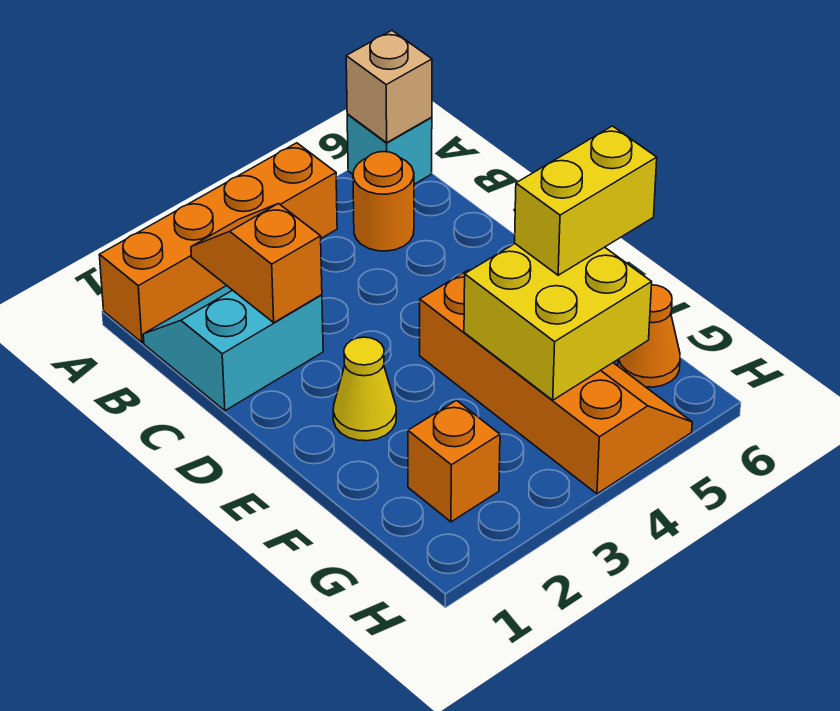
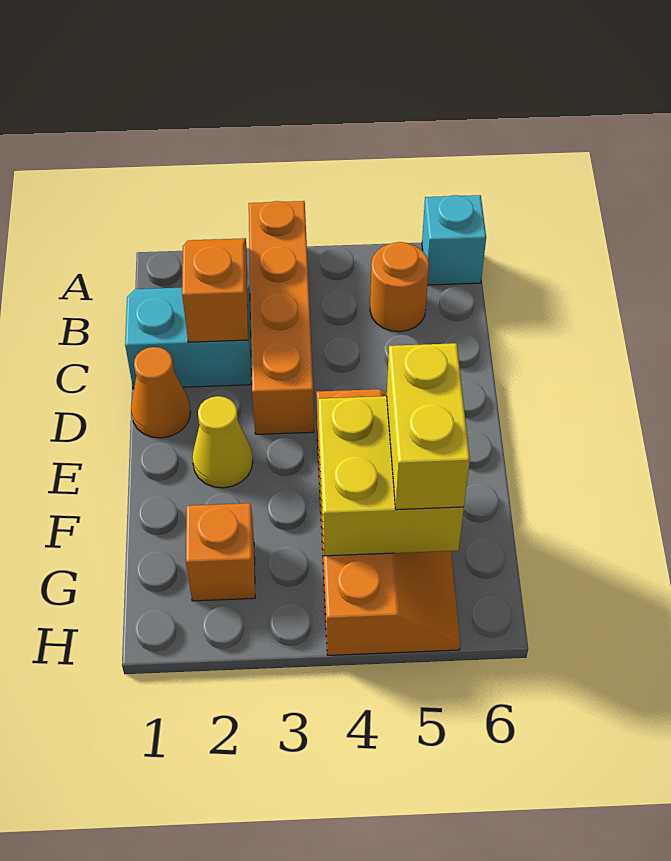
orange 1x4 brick [99,143,337,343] -> orange 1x4 brick turned to [249,201,314,434]
tan 1x1 brick [346,30,432,143] -> none
yellow 1x2 brick [515,126,657,275] -> yellow 1x2 brick turned to [387,343,470,510]
orange 1x1 cone [618,285,680,387] -> orange 1x1 cone moved to [131,347,191,438]

